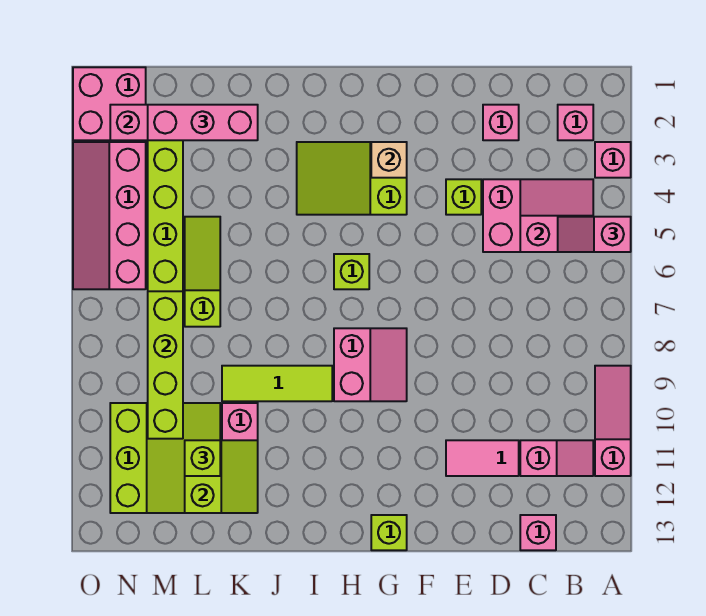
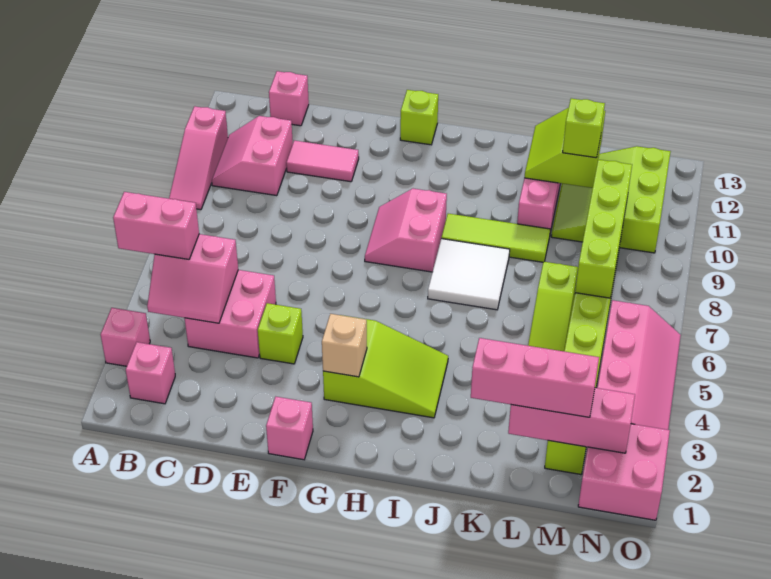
pink 1x2 slope [558,217,631,252] -> pink 1x2 brick [113,192,199,259]
pink 1x2 slope [520,440,593,476] -> pink 2x2 slope [212,116,293,196]
pink 1x1 brick [483,105,519,140] -> pink 1x1 brick moved to [266,397,313,460]
lime 1x1 brick [334,254,369,289] -> none
none -> white 2x2 tile [428,239,510,310]

